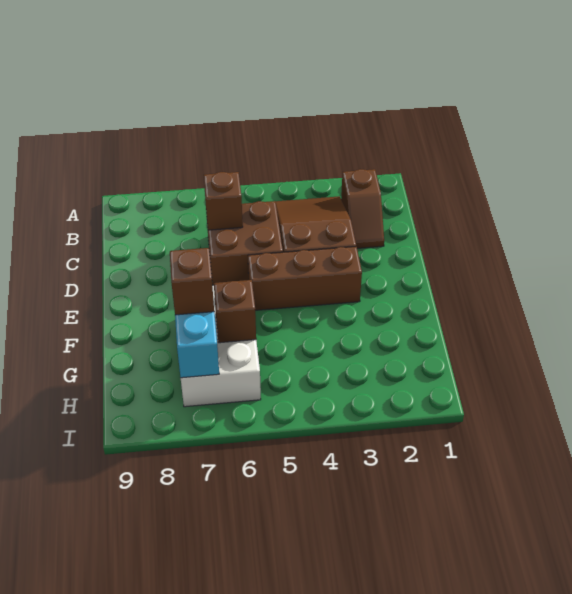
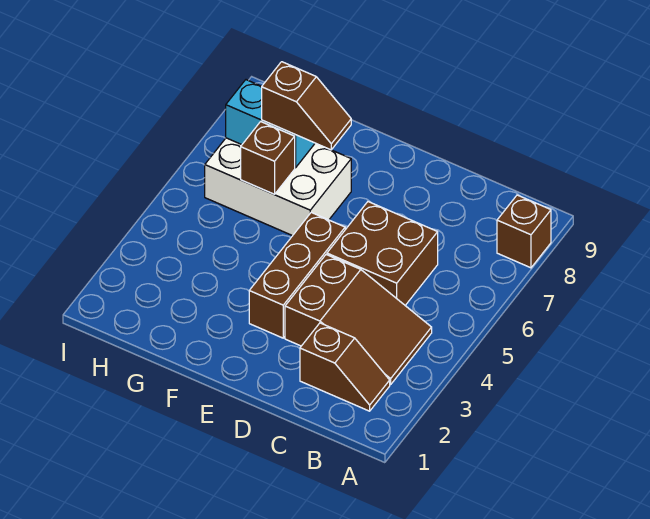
brown 1x2 slope [341,169,384,248] -> brown 1x2 slope turned to [300,323,390,411]
brown 1x1 brick [204,172,243,230] -> brown 1x1 brick moved to [497,195,551,268]

